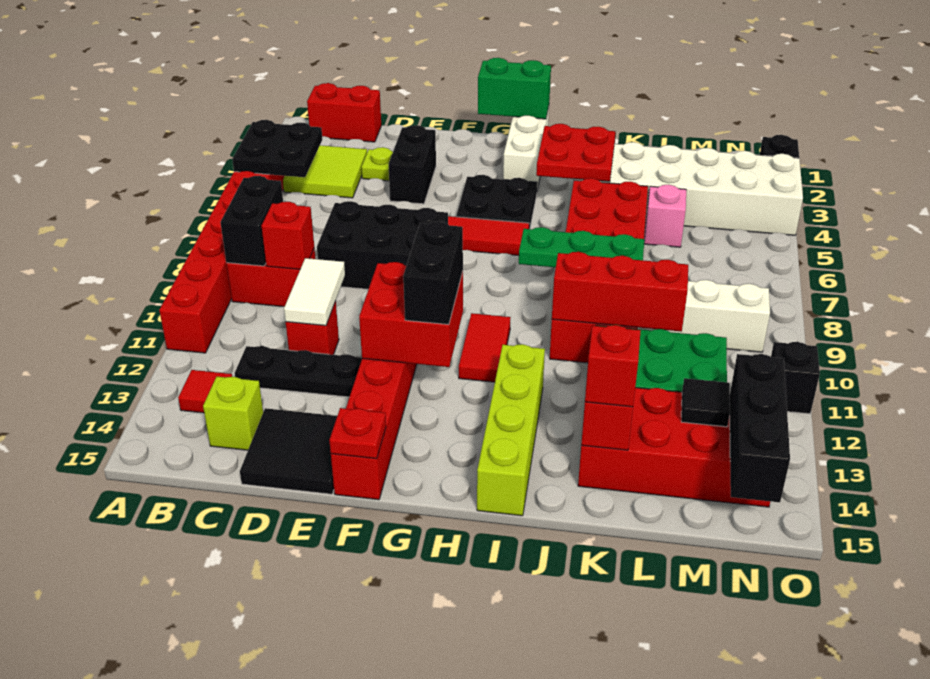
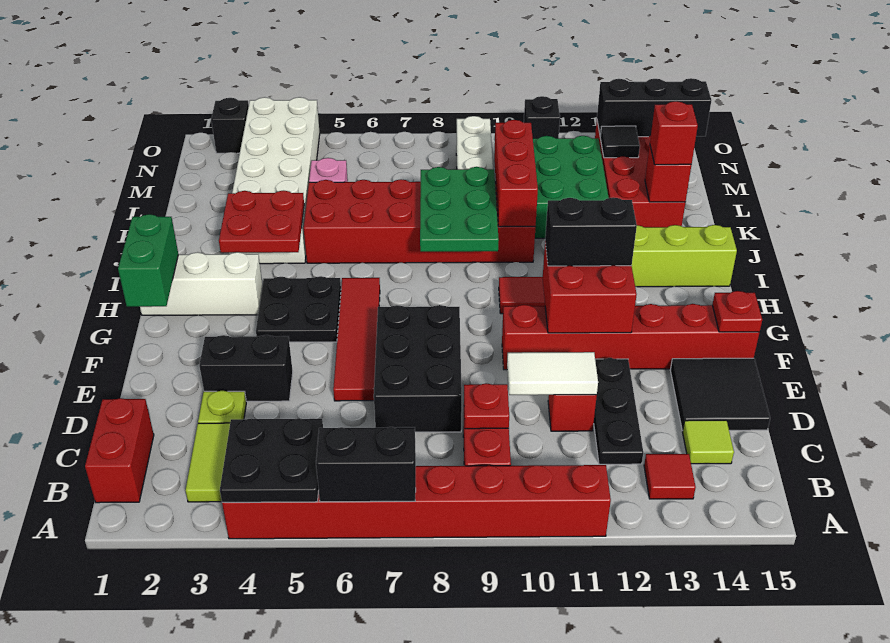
black 1x2 brick [220,176,283,266] -> black 1x2 brick moved to [316,427,416,502]
red 1x1 brick [262,202,314,269] -> red 1x1 plate [464,383,509,429]
lime 1x1 brick [203,377,263,450] -> lime 1x1 tile [683,420,734,464]
green 1x3 plate [519,227,644,267] -> green 2x3 plate [420,167,499,252]

